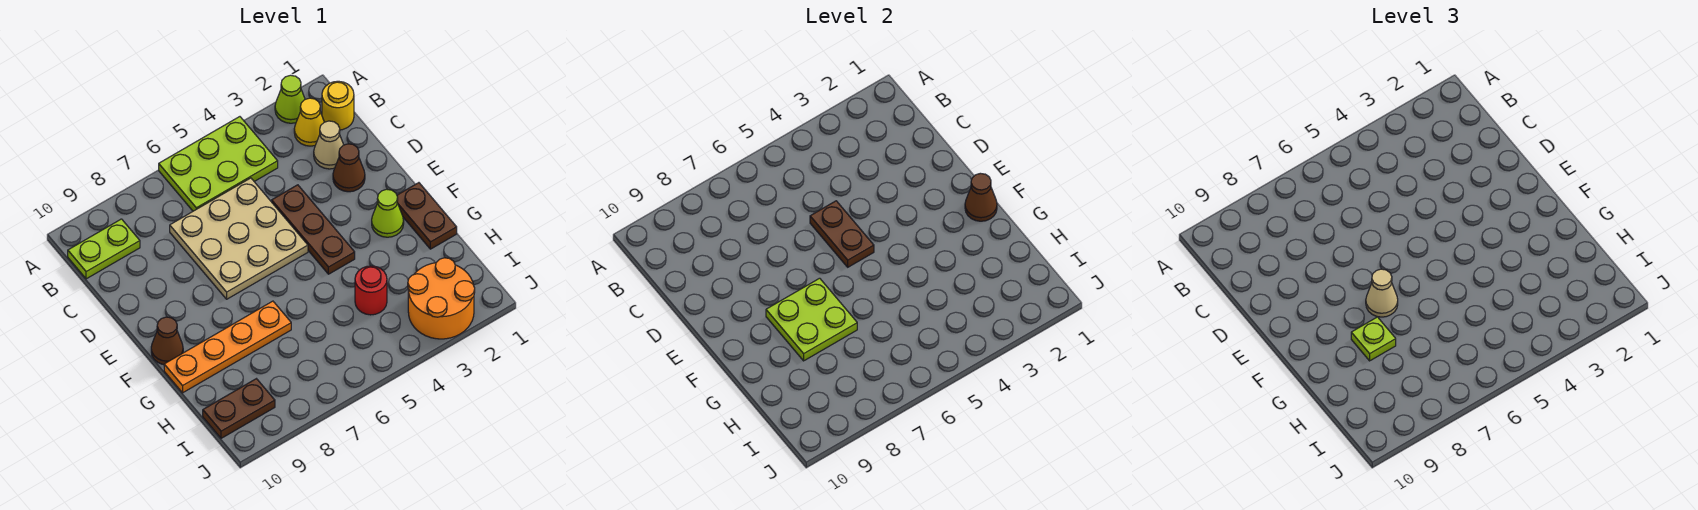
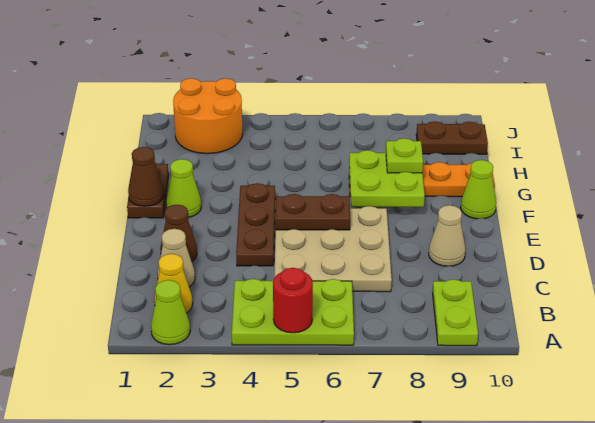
yellow 1x1 round brick [322,81,354,130] -> none
lime 1x2 plate [68,219,140,279] -> lime 1x2 plate turned to [433,279,478,346]
brown 1x2 plate [810,201,874,267] -> brown 1x2 plate turned to [276,194,350,230]
tan 1x1 cone [1366,269,1398,317] -> tan 1x1 cone moved to [429,205,466,266]
brown 1x1 cone [151,317,183,365] -> lime 1x1 cone [461,160,496,219]
red 1x1 round brick [355,266,387,315] -> red 1x1 round brick moved to [273,268,313,333]

